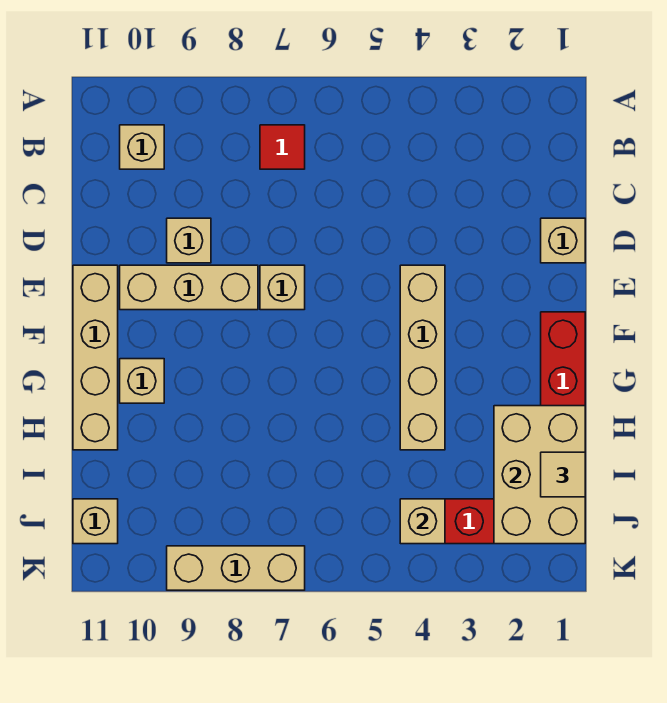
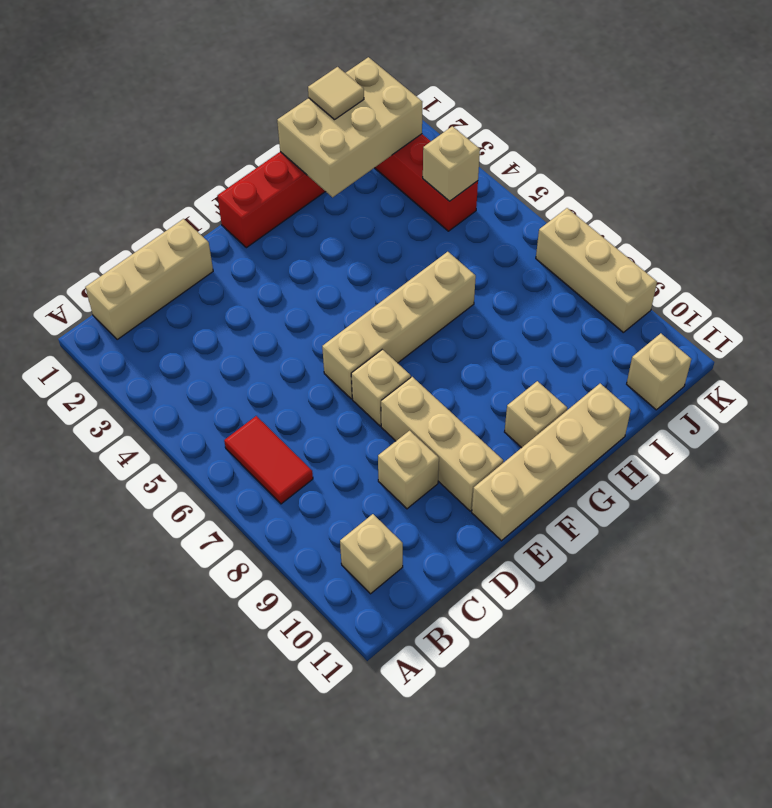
red 1x1 tile [260,125,305,169] -> red 1x2 tile [224,416,313,504]
tan 1x1 brick [541,218,585,263] -> tan 1x3 brick [85,219,213,340]
tan 1x4 brick [400,265,445,450] -> tan 1x4 brick moved to [322,252,476,399]

